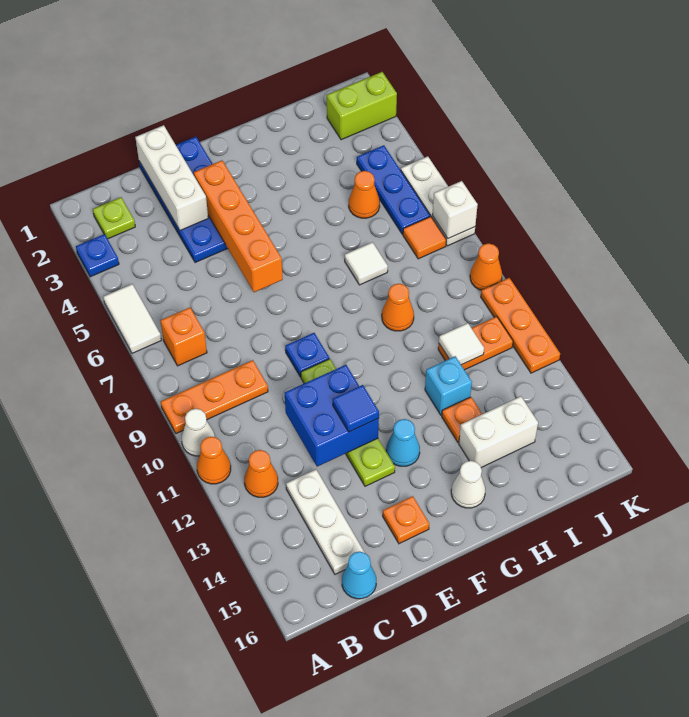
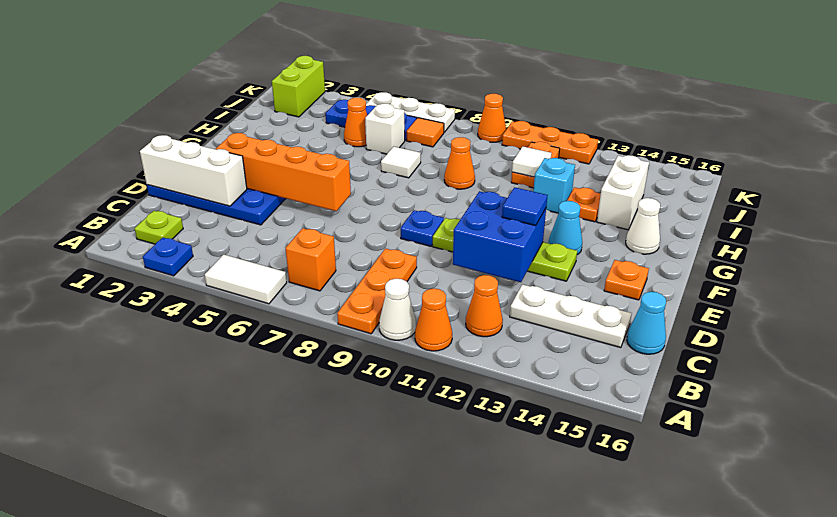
white 1x1 brick [432,181,478,238] -> white 1x1 brick moved to [365,104,405,154]

